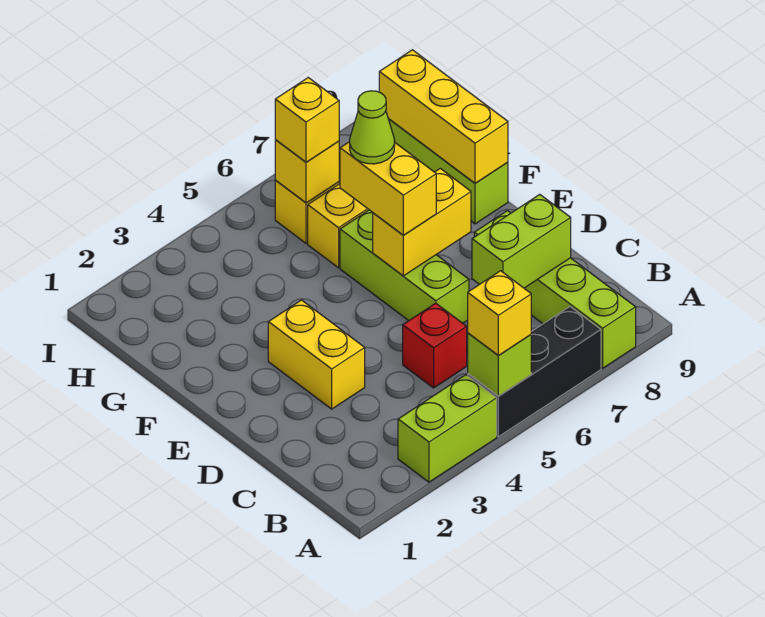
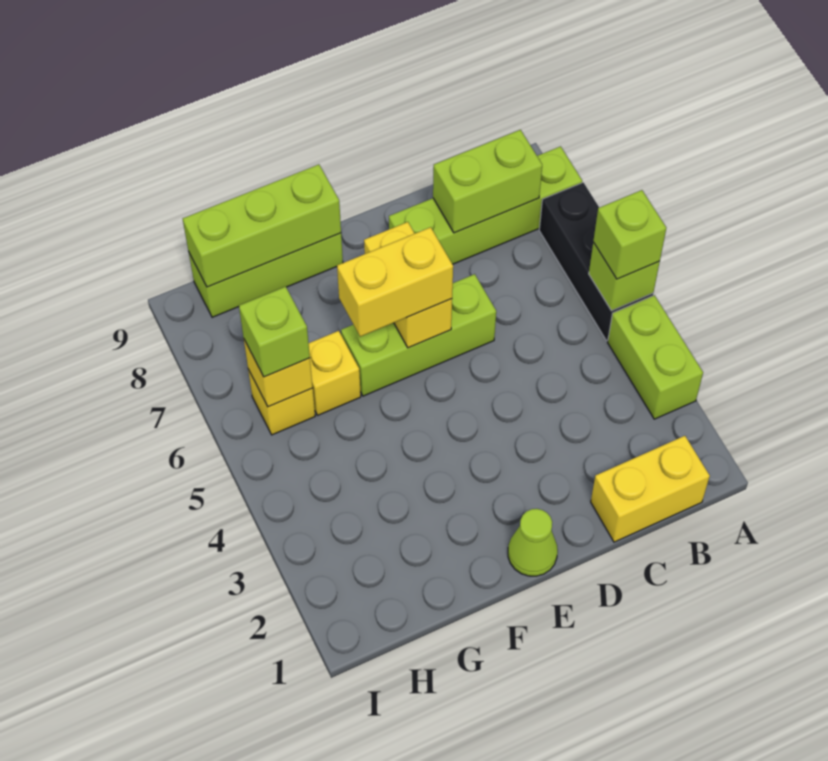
yellow 1x1 brick [468,271,531,355] -> lime 1x1 brick [593,190,666,279]
red 1x1 brick [403,303,467,388] -> none
lime 1x2 brick [472,194,571,288] -> lime 1x2 brick turned to [433,130,542,233]
yellow 1x2 brick [268,300,365,409] -> yellow 1x2 brick moved to [591,436,710,542]
lime 1x1 cone [350,91,395,164] -> lime 1x1 cone moved to [508,509,558,576]
yellow 1x3 brick [379,50,508,183] -> lime 1x3 brick [183,164,341,287]
yellow 1x1 brick [275,78,339,162] -> lime 1x1 brick [239,286,310,377]

